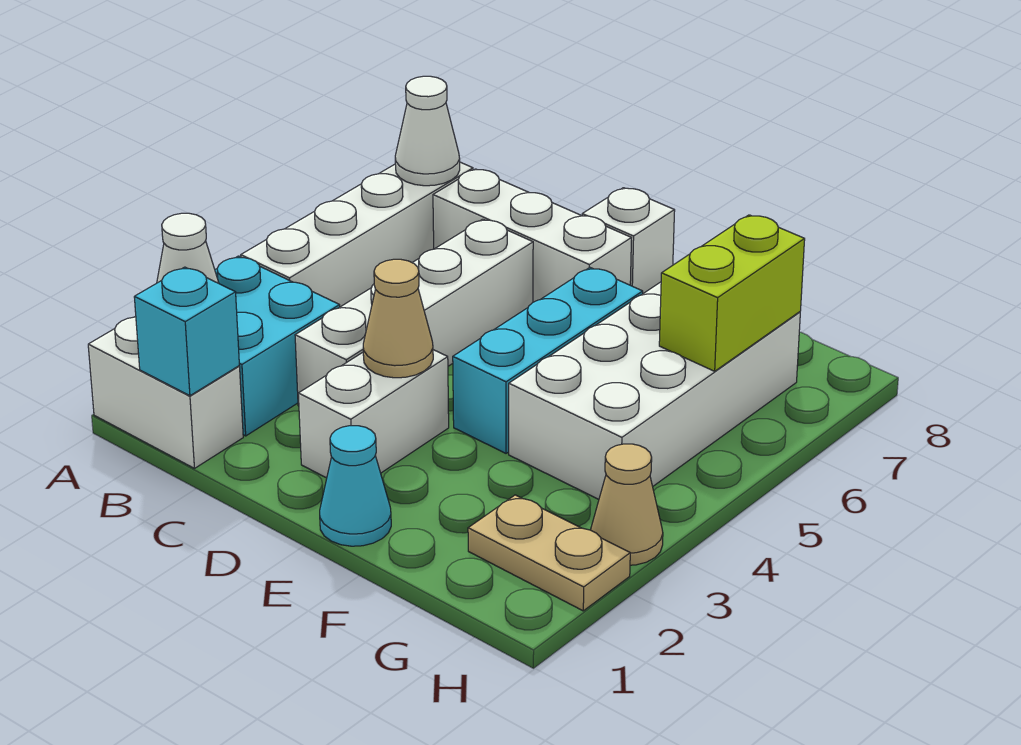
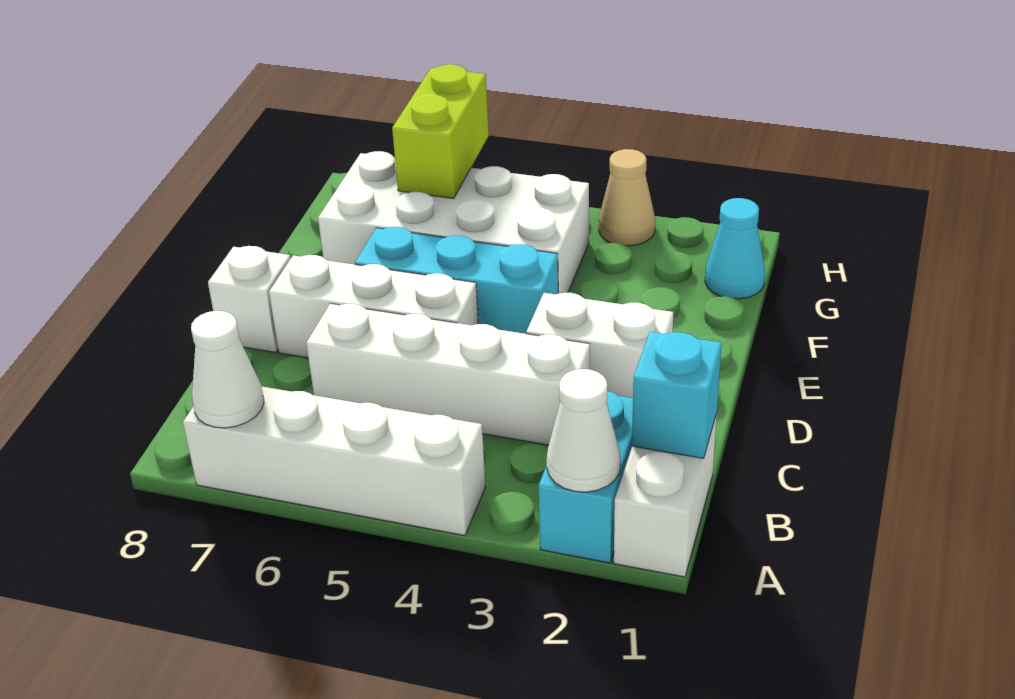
cyan 2x2 brick [215,256,340,436] -> cyan 1x2 brick [539,391,633,563]
white 1x3 brick [433,169,631,302] -> white 1x3 brick turned to [269,255,478,358]
tan 1x1 cone [363,259,433,378] -> none
cyan 1x1 cone [320,426,391,546] -> cyan 1x1 cone moved to [705,198,765,299]
tan 1x2 plate [468,495,630,611] -> none
lime 1x2 brick [659,215,805,371] -> lime 1x2 brick turned to [392,64,489,199]

